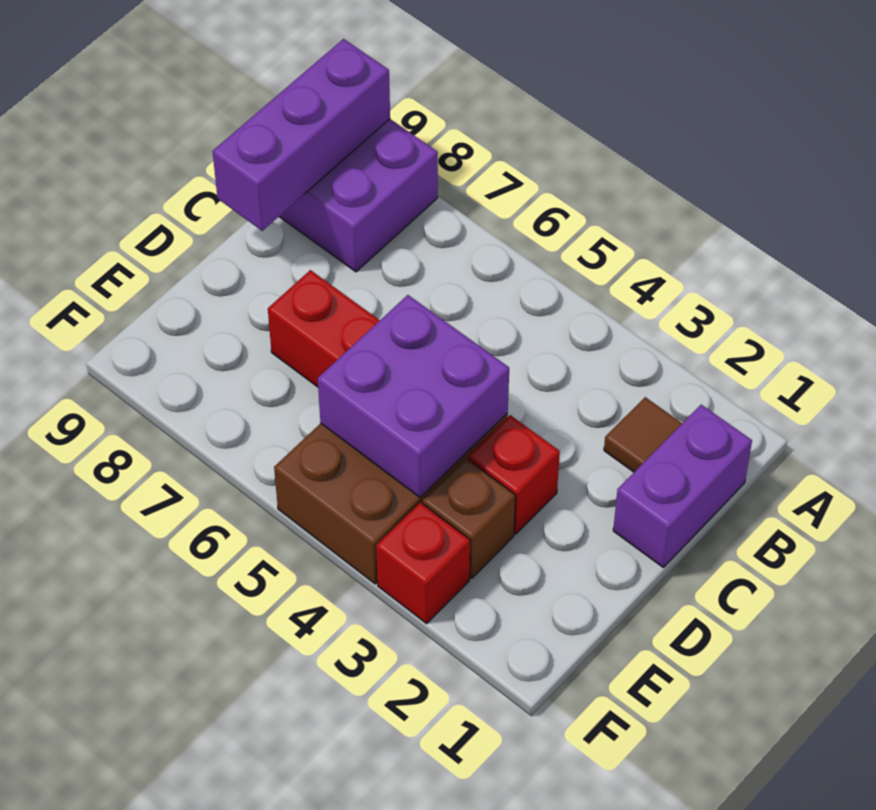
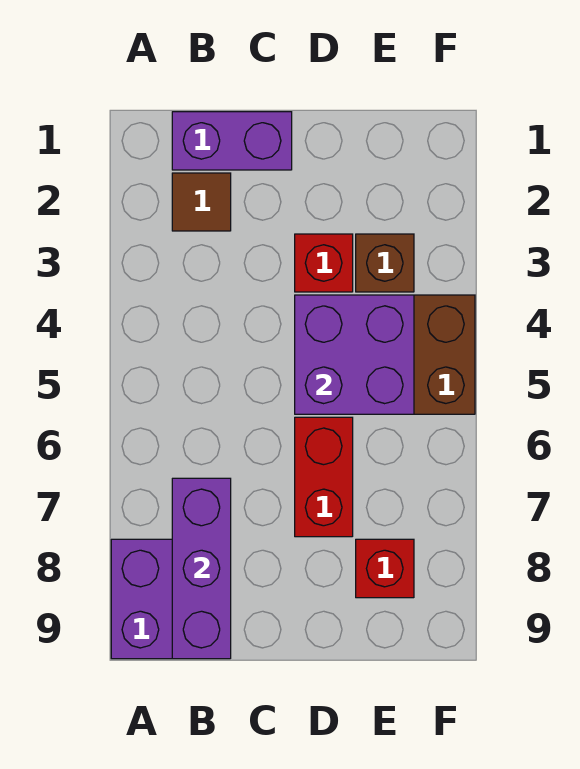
purple 1x3 brick [212,39,390,231] -> purple 1x3 brick turned to [172,478,231,659]
red 1x1 brick [376,502,470,623] -> red 1x1 brick moved to [356,539,414,598]

